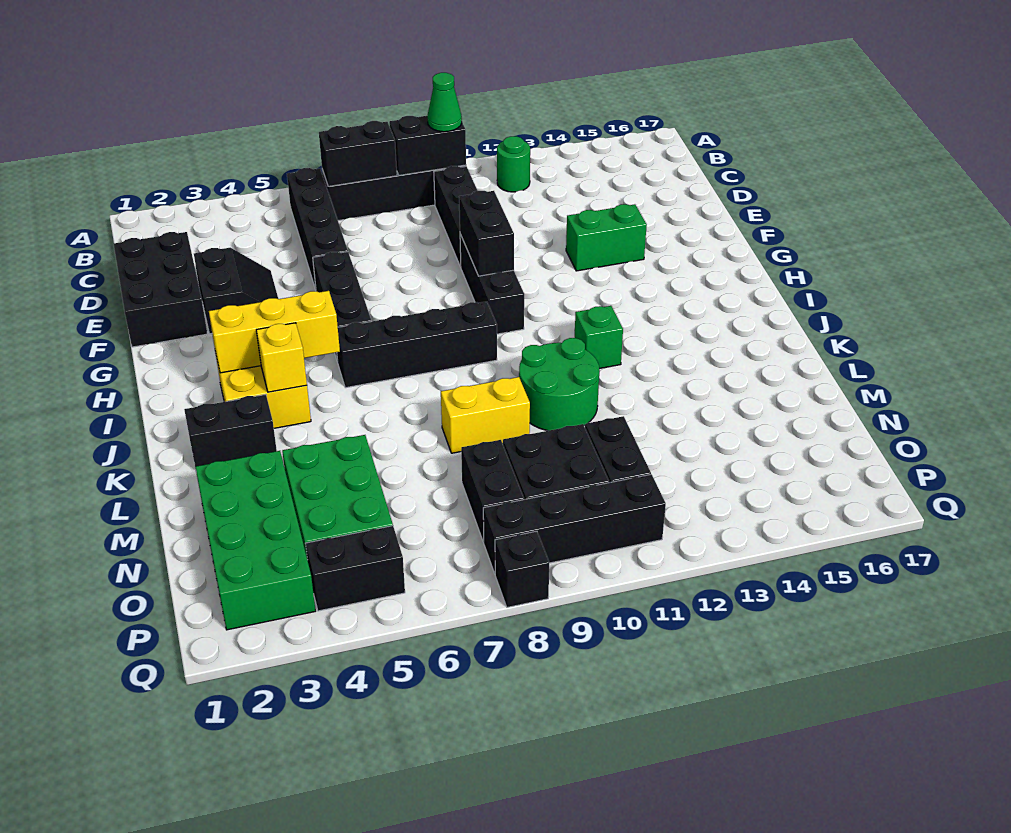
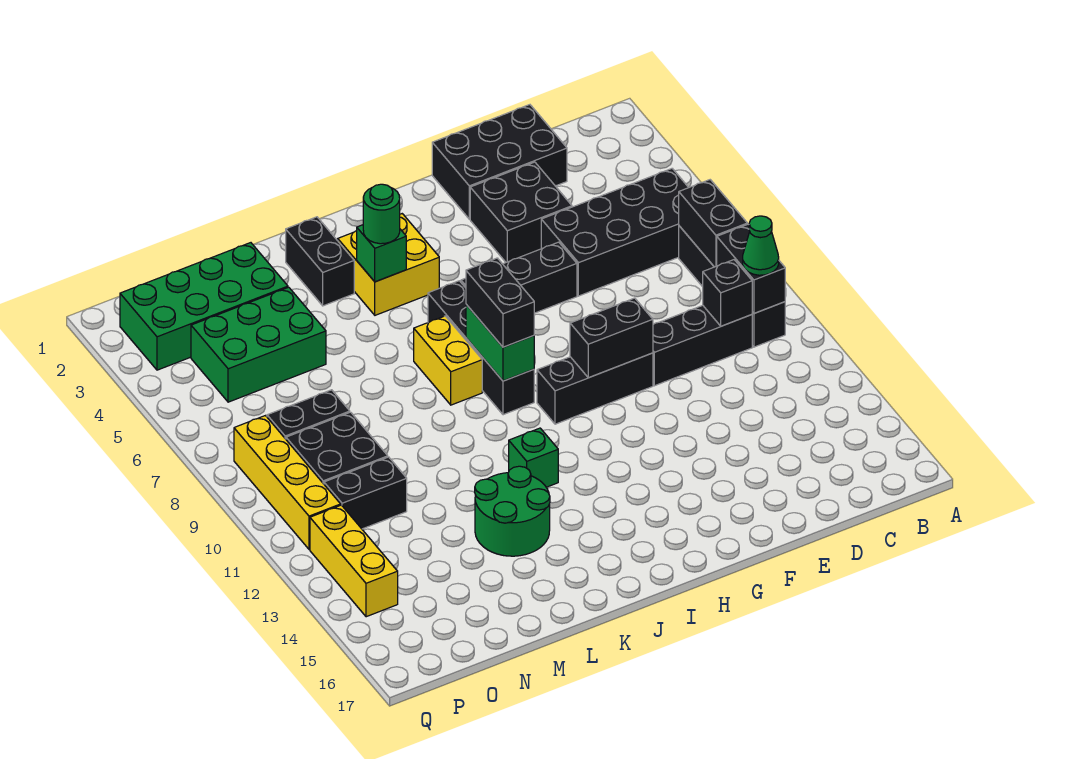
black 1x4 brick [287,168,348,290] -> black 2x4 brick [541,169,689,296]
green 1x1 round brick [497,136,530,192] -> green 1x1 round brick moved to [363,184,400,244]
black 2x2 slope [194,248,278,334] -> black 2x2 brick [470,162,572,262]
green 1x2 brick [566,204,647,271] -> green 1x2 brick moved to [466,304,534,381]
yellow 1x3 brick [209,291,340,373] -> yellow 1x3 brick moved to [310,505,398,617]
yellow 1x1 brick [256,323,307,392] -> green 1x1 brick [357,225,406,282]
green 2x2 round brick [519,338,599,431] -> green 2x2 round brick moved to [475,466,550,556]
yellow 1x2 brick [441,377,530,453] -> yellow 1x2 brick moved to [414,316,482,405]
black 1x2 brick [305,526,405,611] -> black 1x2 brick moved to [466,258,534,347]
black 1x4 brick [483,474,666,573] -> yellow 1x4 brick [234,416,341,549]
black 1x1 brick [495,531,549,607] -> black 1x1 brick moved to [703,260,752,326]

